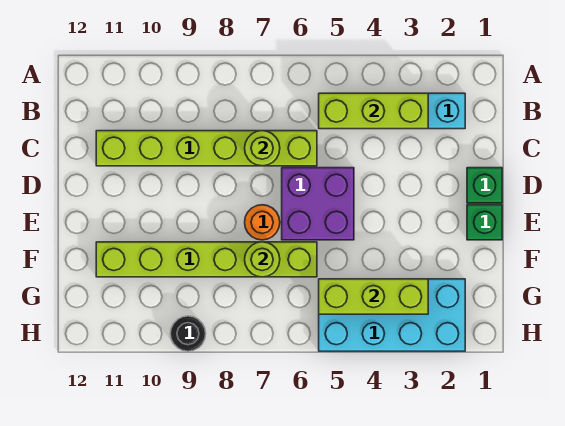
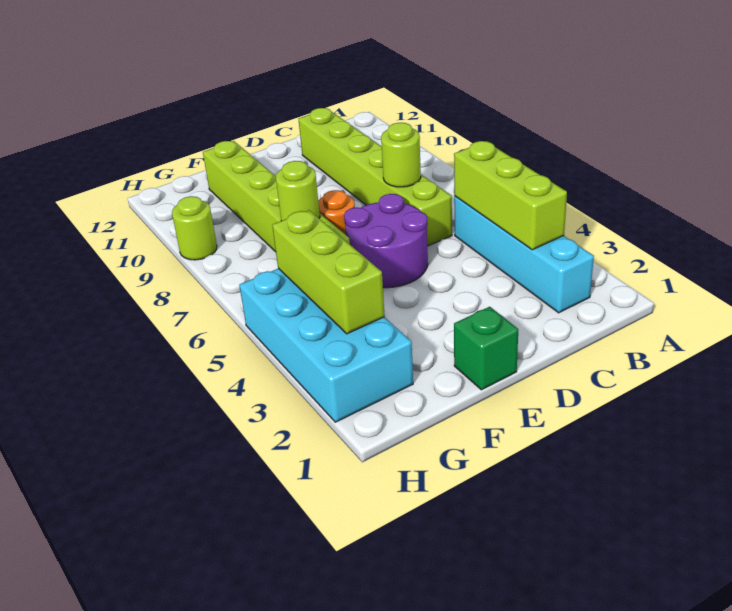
green 1x1 brick [467,168,502,203] -> none
purple 2x2 brick [282,168,354,240] -> purple 2x2 round brick [344,194,428,288]
black 1x1 round brick [170,316,206,351] -> lime 1x1 round brick [172,196,217,260]

